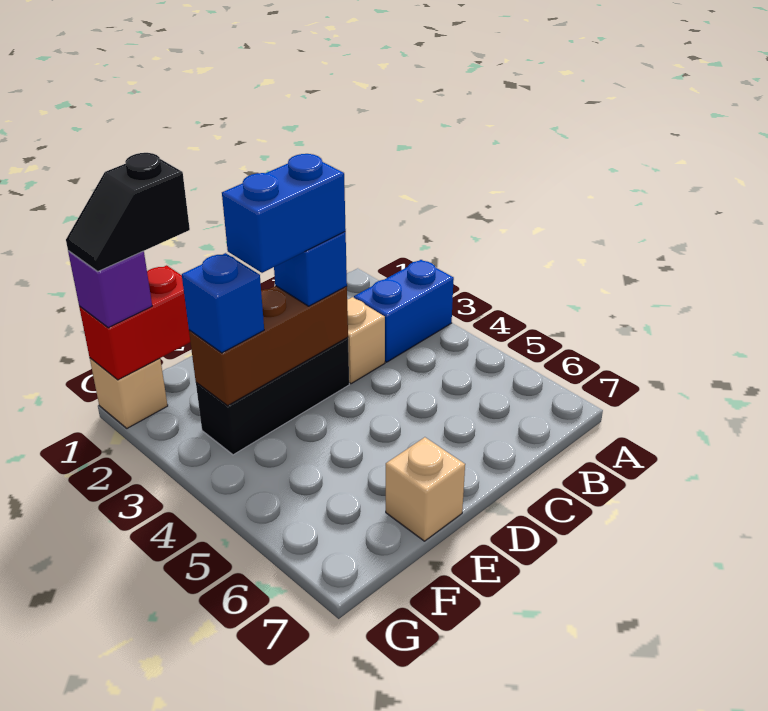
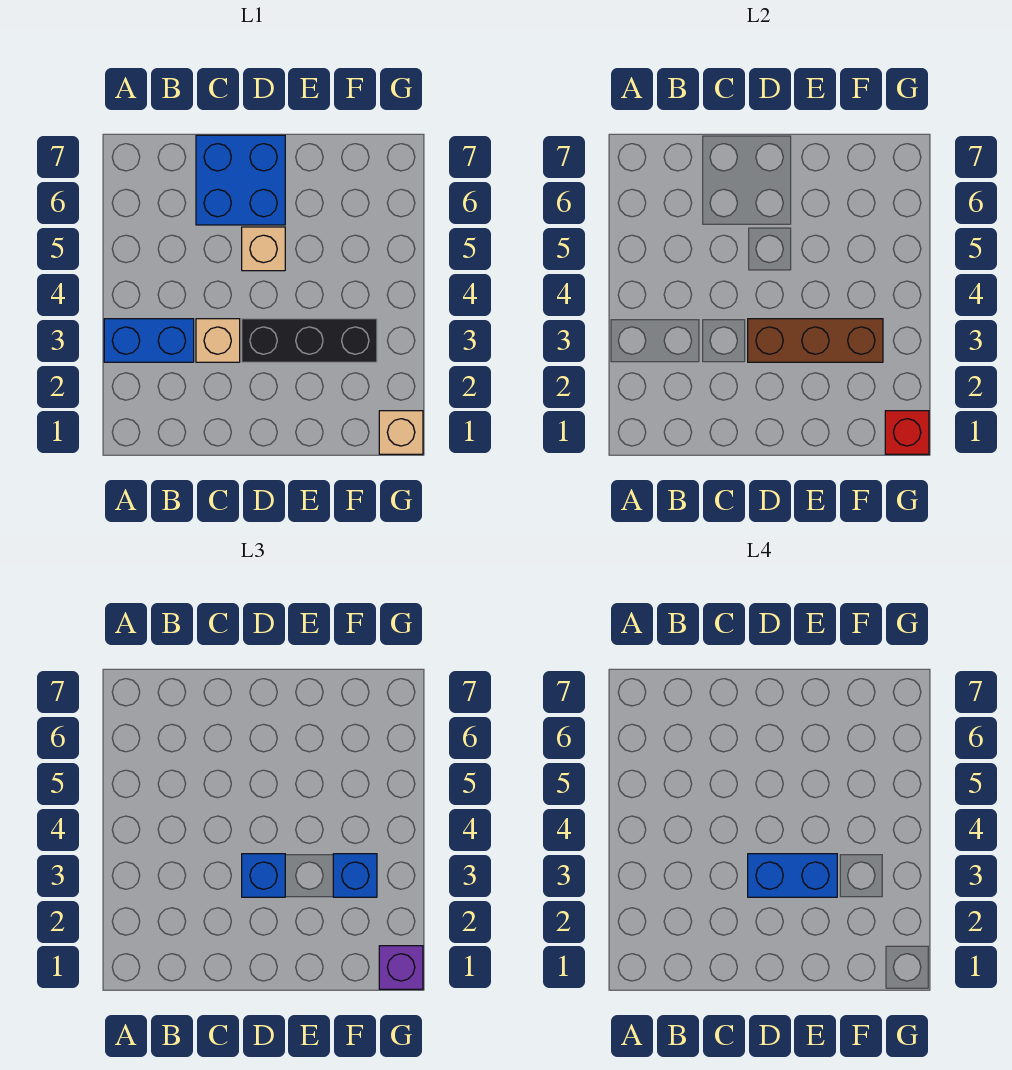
none -> blue 2x2 brick [196,135,285,225]
tan 1x1 brick [386,437,465,541] -> tan 1x1 brick moved to [242,227,285,271]
red 1x2 brick [79,265,190,380] -> red 1x1 brick [885,411,929,454]
black 1x2 slope [66,153,190,272] -> none

